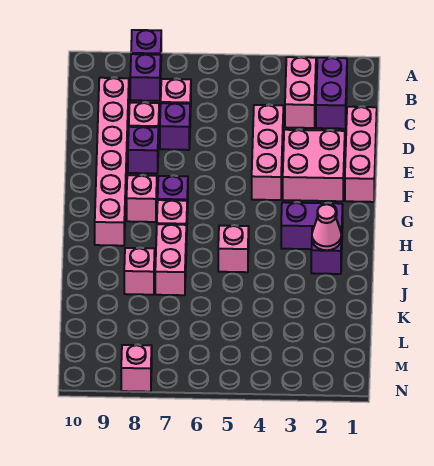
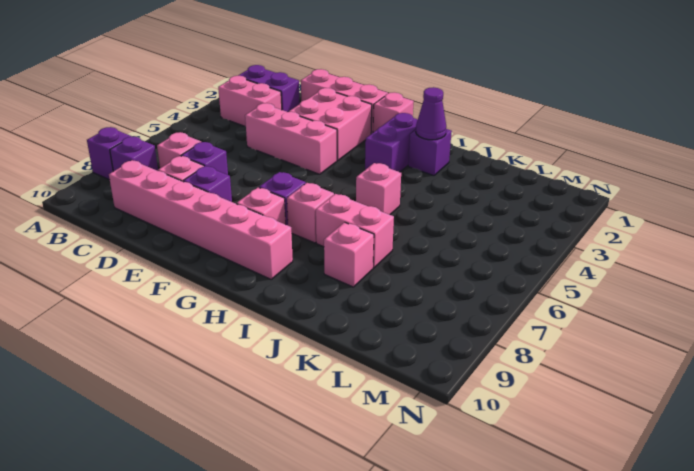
pink 1x1 cone [312,204,341,250] -> purple 1x1 cone [416,87,446,140]
pink 1x1 brick [121,345,152,392] -> pink 1x1 brick moved to [373,92,414,132]

